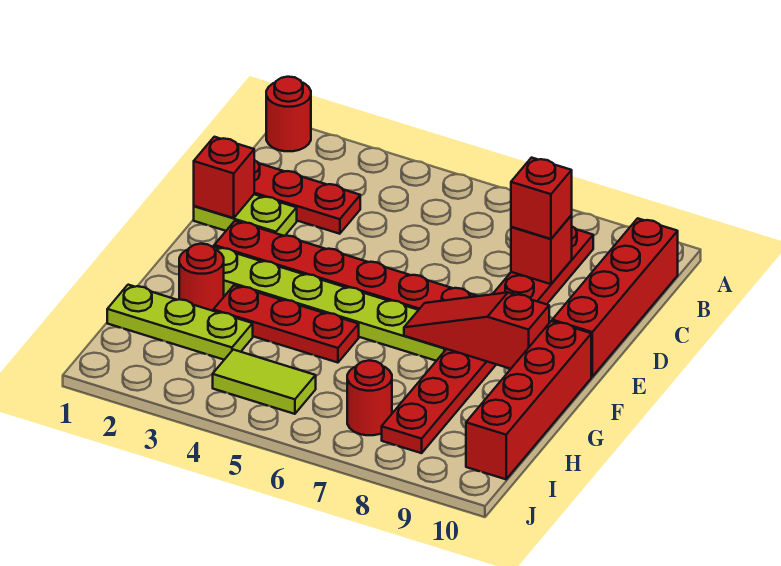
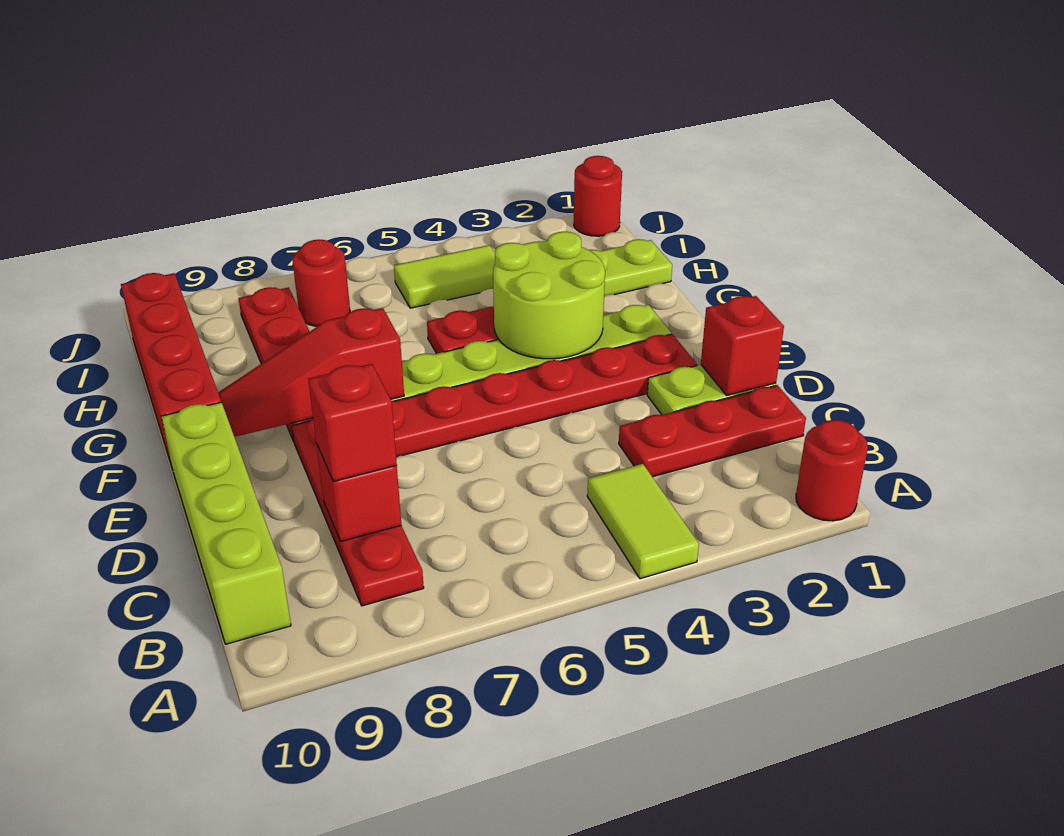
none -> lime 1x2 tile [587,464,699,579]
red 1x4 brick [552,218,678,377] -> lime 1x4 brick [161,402,291,644]
none -> lime 2x2 round brick [493,232,605,359]
red 1x3 slope [404,292,549,369] -> red 1x3 slope turned to [218,308,404,437]
red 1x1 round brick [179,244,224,311] -> red 1x1 round brick moved to [574,156,622,236]

